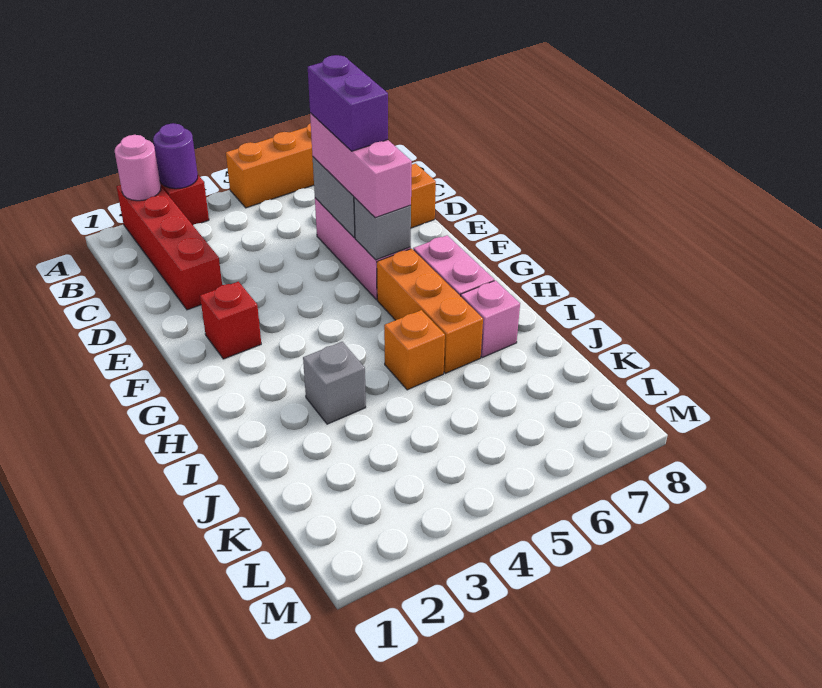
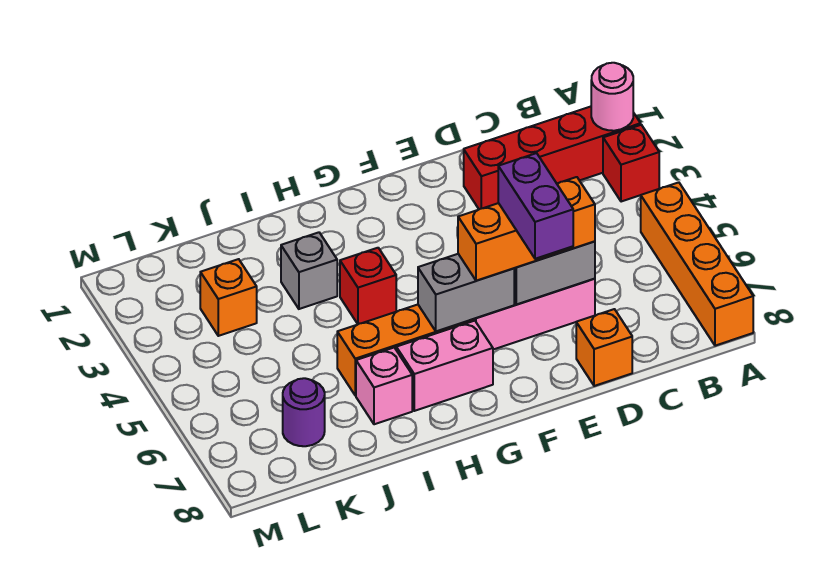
purple 1x1 round brick [153,123,198,189] -> purple 1x1 round brick moved to [283,378,325,446]
pink 1x3 brick [310,113,412,218] -> orange 1x3 brick [458,177,595,281]
purple 1x2 brick [308,55,388,151] -> purple 1x2 brick turned to [498,153,573,259]
red 1x1 brick [200,282,261,359] -> red 1x1 brick moved to [340,248,396,324]
grey 1x1 brick [354,197,411,260] -> grey 1x2 brick [418,254,514,331]
orange 1x1 brick [384,310,445,390] -> orange 1x1 brick moved to [200,259,257,336]

